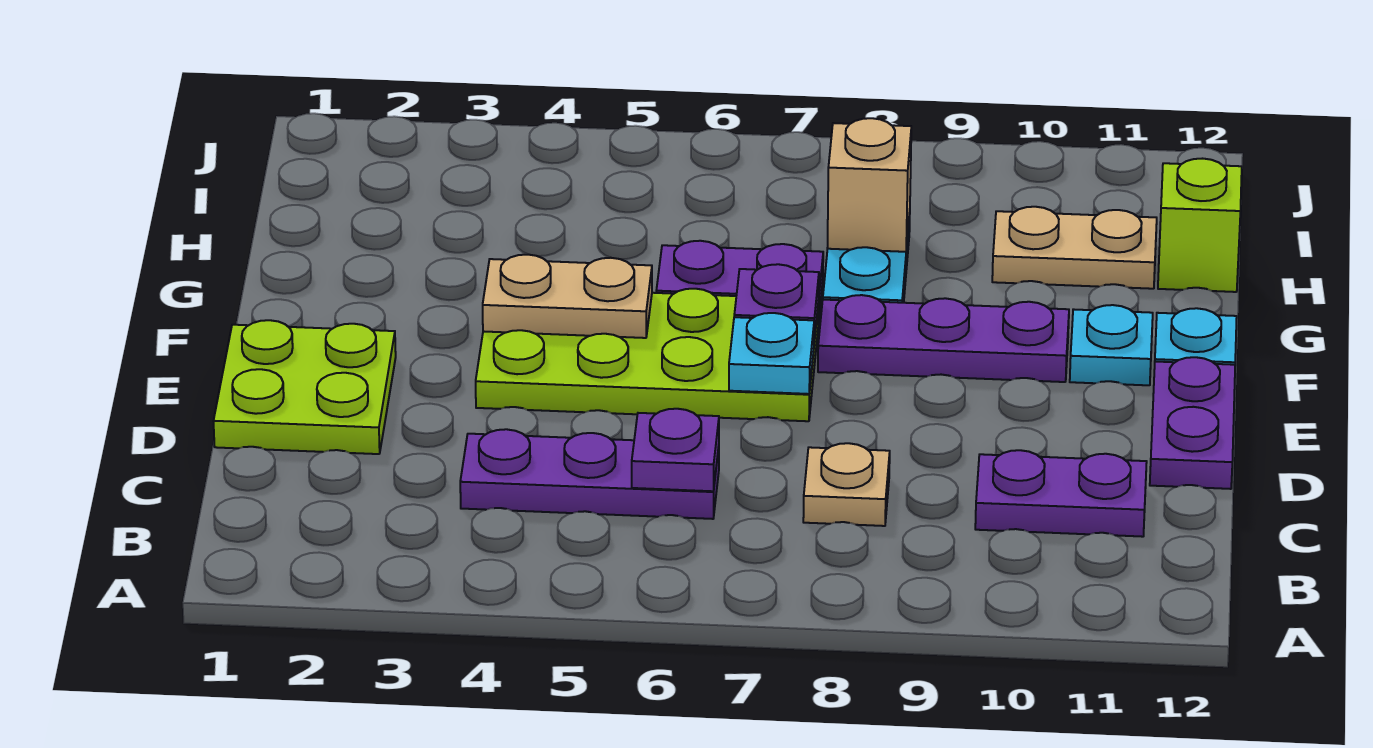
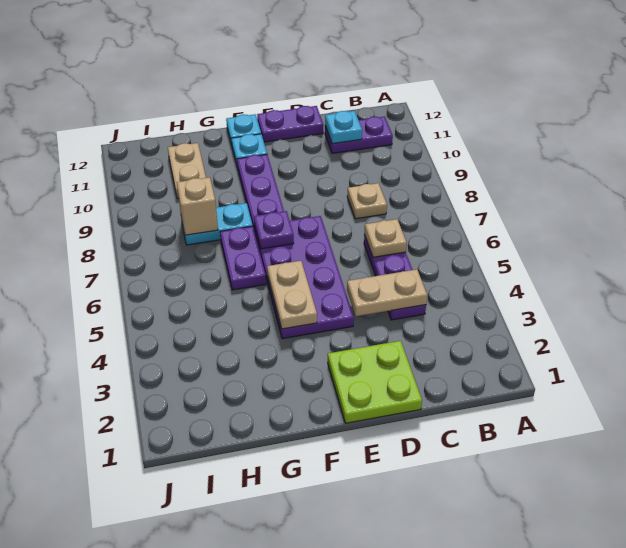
none -> tan 1x2 plate [347,269,427,316]
purple 1x1 plate [632,409,719,491] -> tan 1x1 plate [364,219,407,257]
purple 1x2 plate [975,450,1147,537] -> purple 1x2 plate turned to [325,116,393,153]
lime 2x4 plate [476,289,819,421] -> purple 2x4 plate [255,216,354,339]
cyan 1x1 plate [729,313,814,394] -> cyan 1x1 plate moved to [325,111,362,144]
lime 1x1 brick [1158,159,1242,292] -> none

